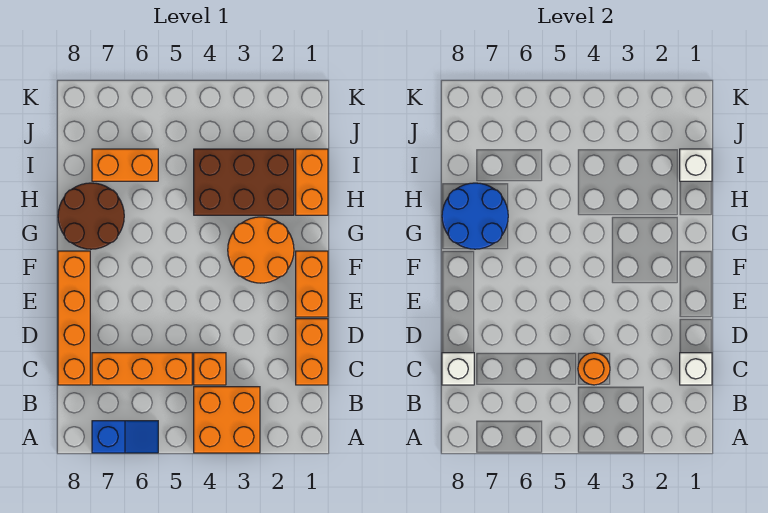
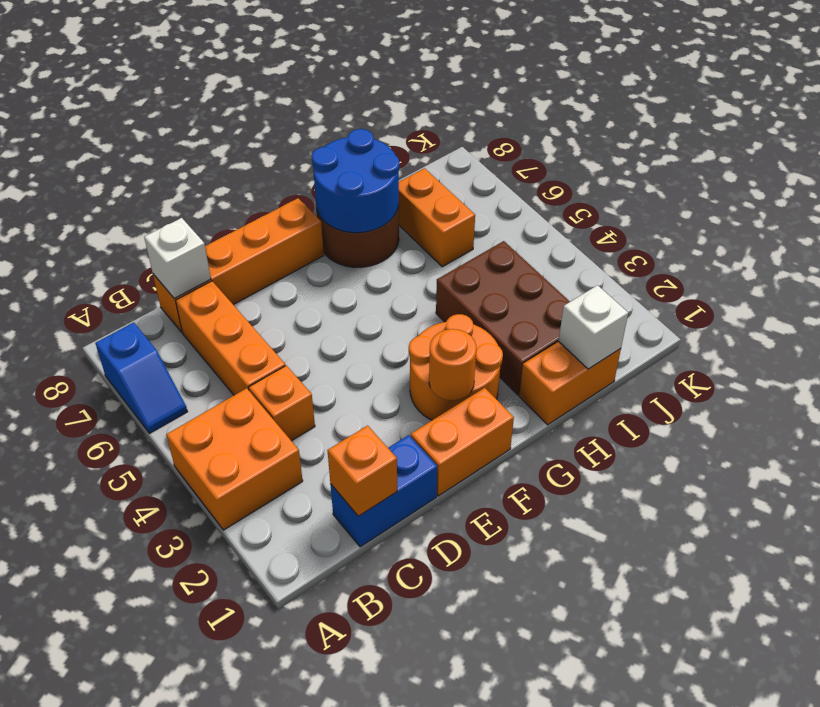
orange 1x2 brick [296,319,328,385] -> blue 1x2 brick [330,435,437,547]
white 1x1 brick [680,353,712,385] -> orange 1x1 brick [327,426,397,516]
orange 1x1 round brick [578,353,610,385] -> orange 1x1 round brick moved to [429,329,476,400]

